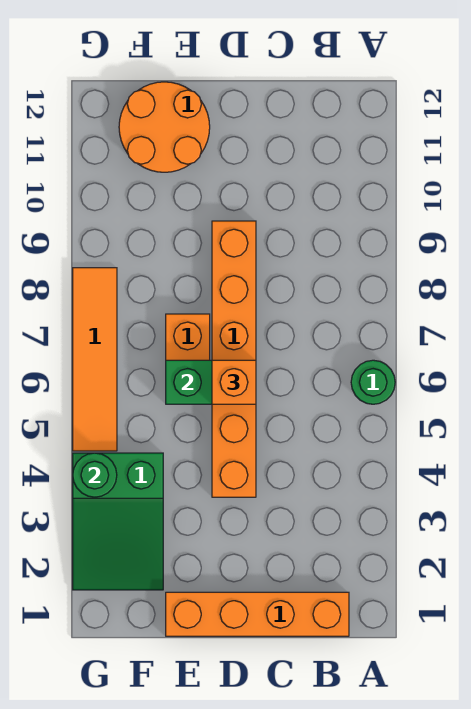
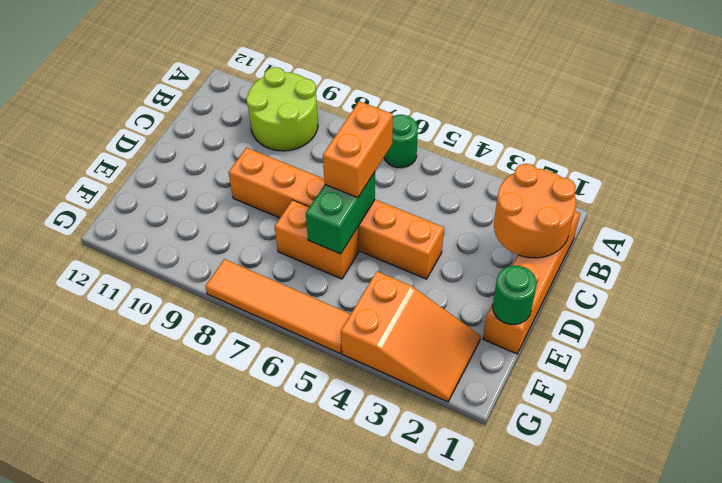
none -> lime 2x2 round brick [246,67,318,151]
orange 1x1 brick [212,360,256,404] -> orange 1x2 brick [323,101,393,198]
orange 2x2 round brick [119,82,210,172] -> orange 2x2 round brick moved to [494,164,576,258]
green 2x3 slope [73,453,163,590] -> orange 2x3 slope [341,271,481,402]
green 1x1 round brick [73,453,117,497] -> green 1x1 round brick moved to [493,266,537,324]

